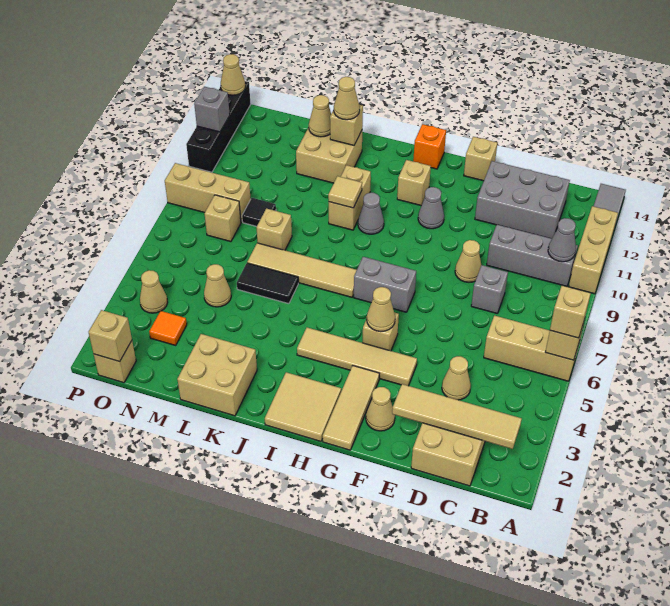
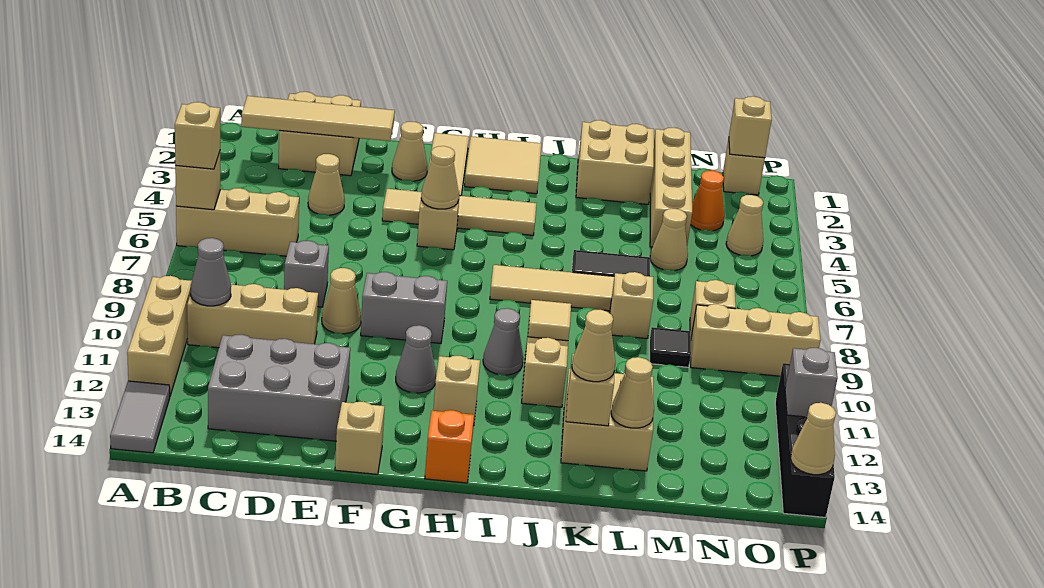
grey 1x3 brick [487,225,578,287] -> tan 1x3 brick [187,284,318,348]
grey 1x2 brick [354,257,416,312] -> grey 1x2 brick moved to [361,272,447,343]
none -> tan 1x4 brick [650,127,692,247]
orange 1x1 tile [149,311,187,345] -> orange 1x1 cone [691,171,724,231]

